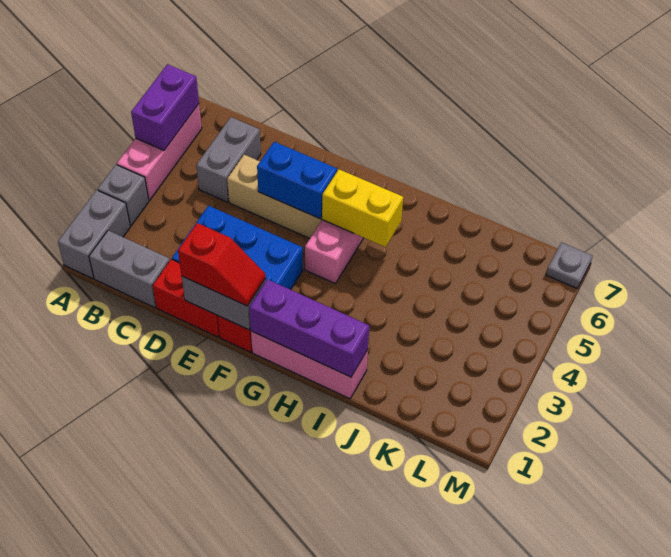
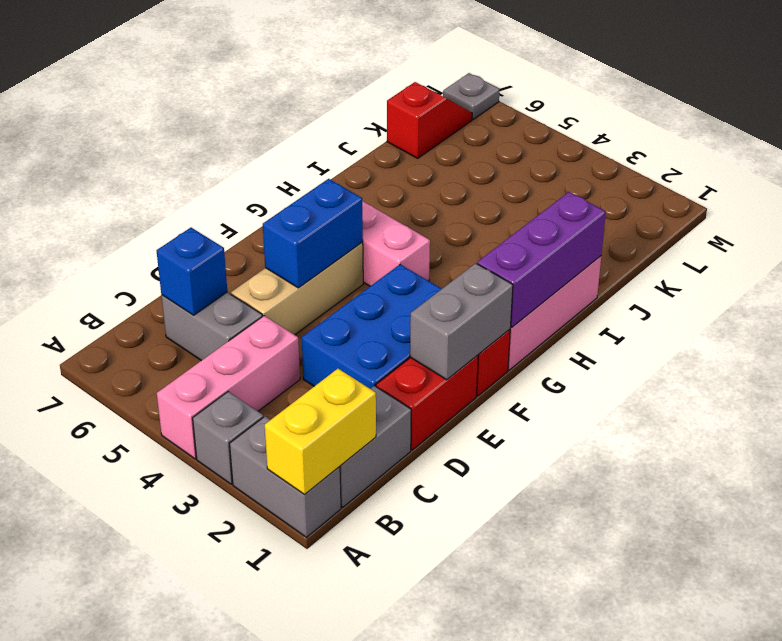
pink 1x3 brick [117,104,202,201] -> pink 1x3 brick turned to [157,316,300,459]
purple 1x2 brick [131,64,199,150] -> none
none -> blue 1x1 brick [157,228,227,315]
red 1x2 slope [178,223,266,306] -> red 1x2 slope moved to [387,82,472,158]
yellow 1x2 brick [322,169,403,247] -> yellow 1x2 brick moved to [265,369,376,494]

